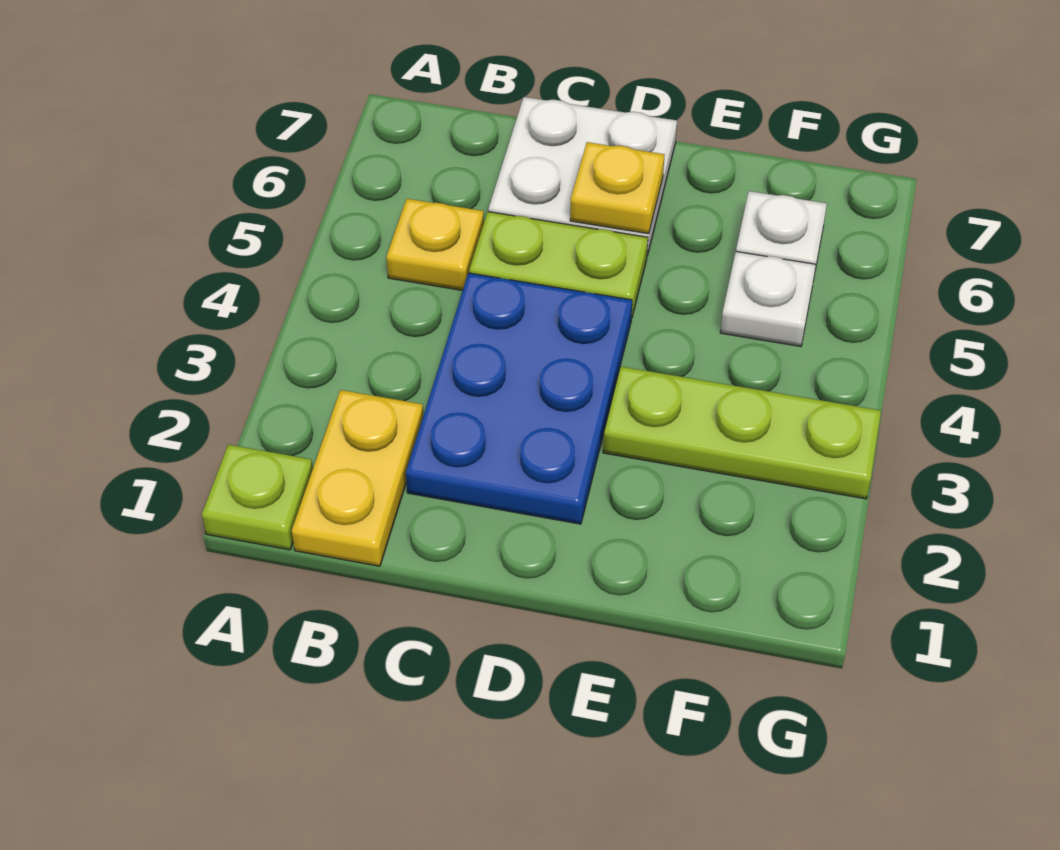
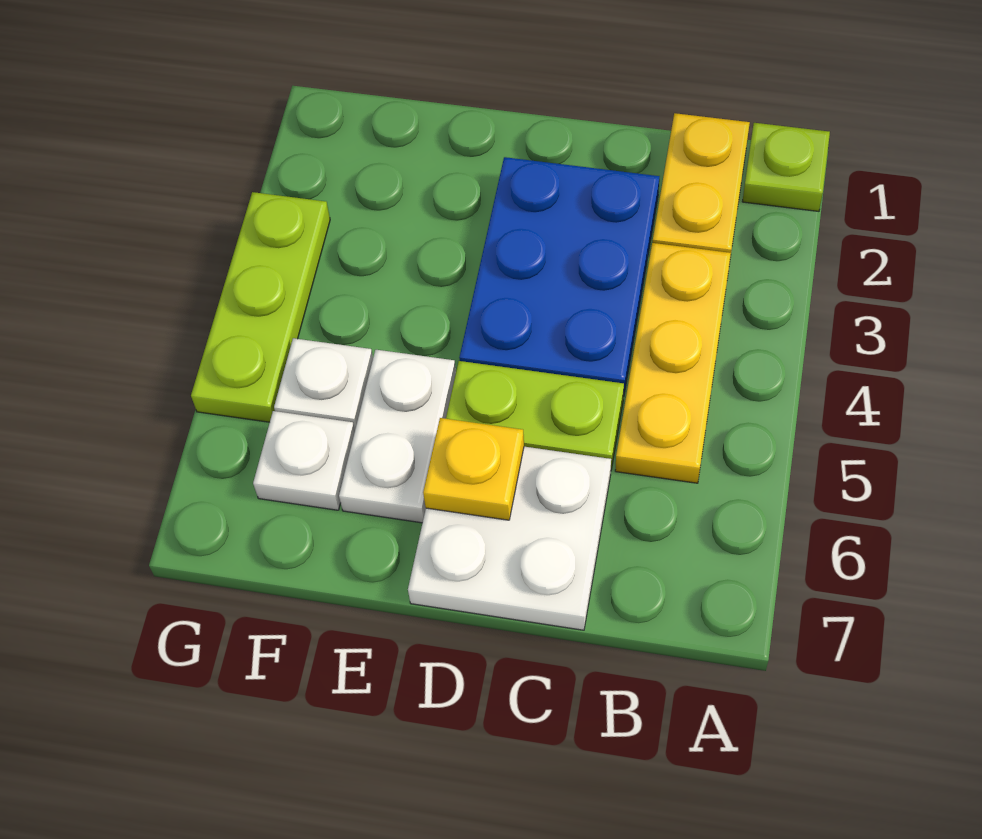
yellow 1x1 plate [386,199,484,290] -> yellow 1x3 plate [615,243,731,483]
lime 1x3 plate [603,366,881,499] -> lime 1x3 plate turned to [191,192,330,422]
none -> white 1x2 plate [339,350,456,523]

